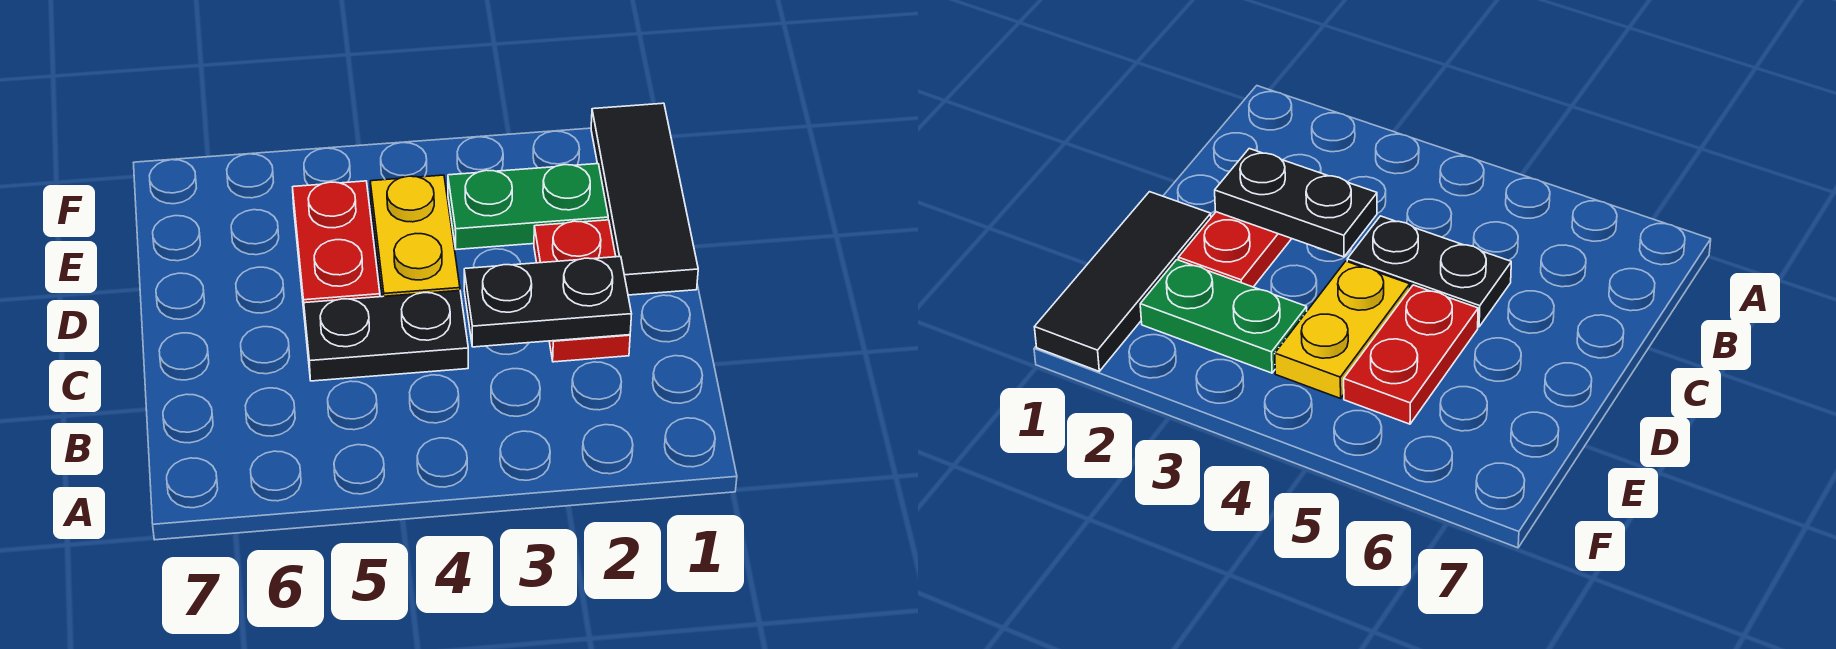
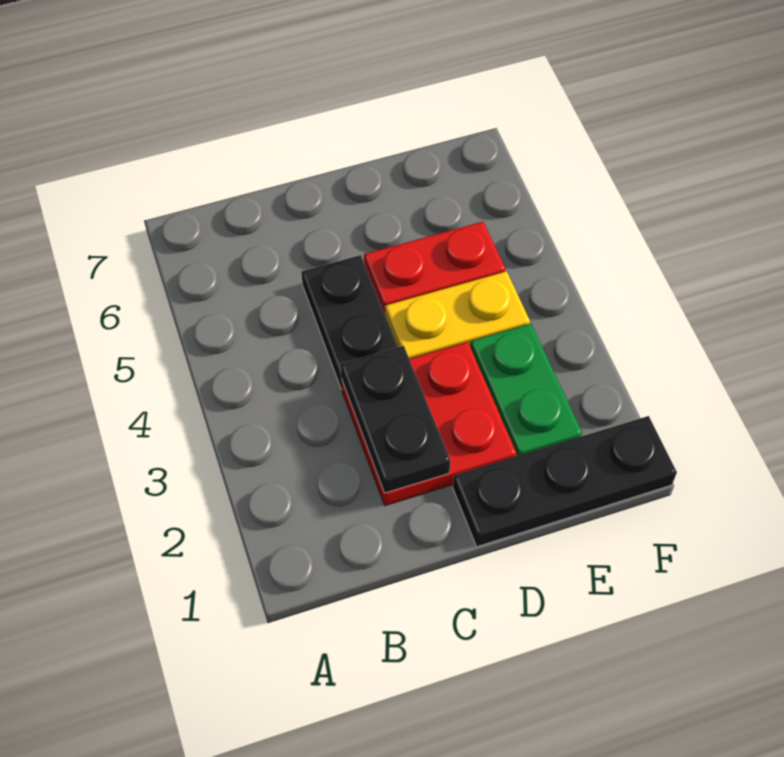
red 1x2 plate [534,220,630,362] -> red 2x2 plate [341,342,516,506]
black 1x3 tile [591,103,698,295] -> black 1x3 plate [453,416,677,547]

